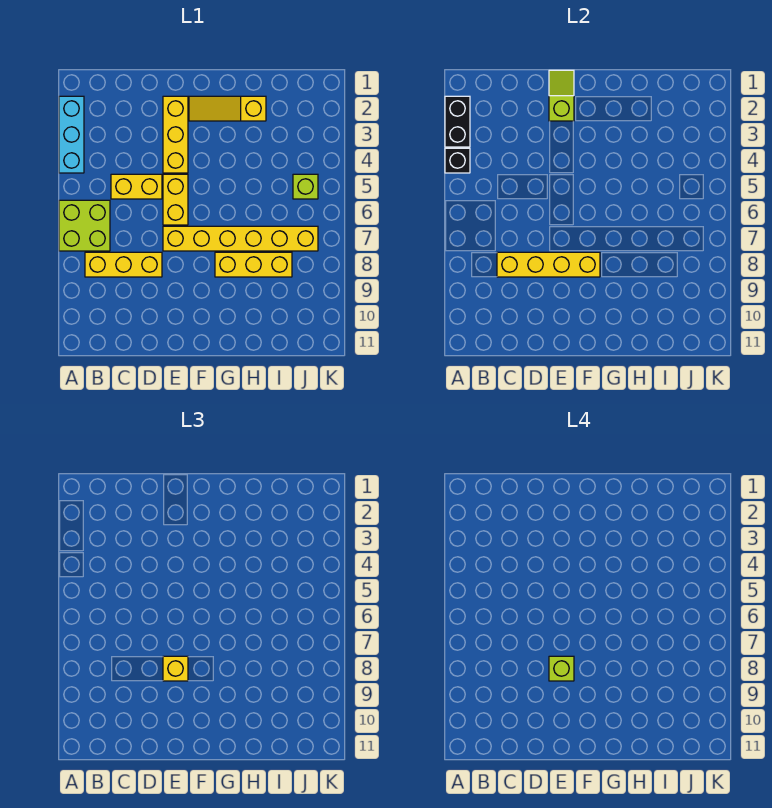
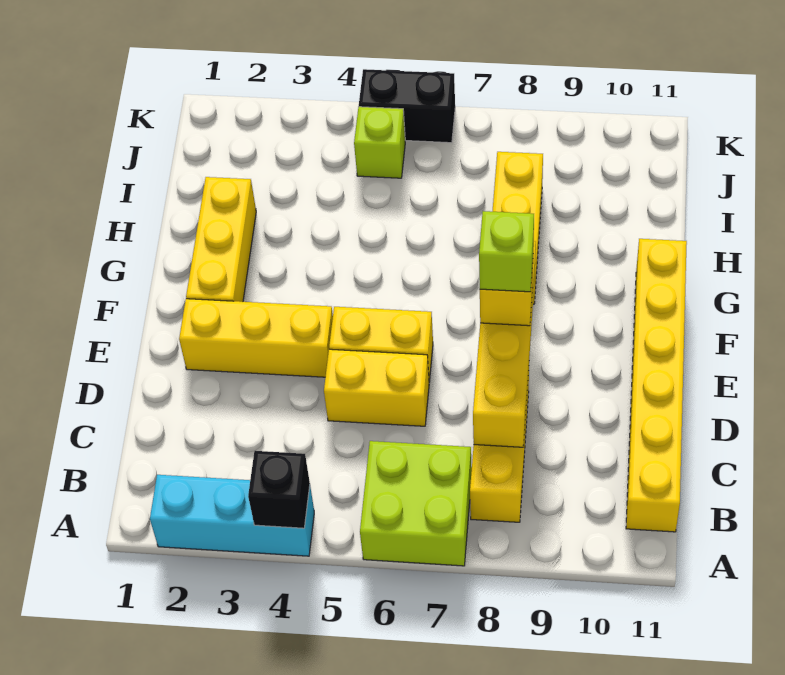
black 1x2 brick [445,96,470,147] -> black 1x2 brick moved to [359,69,455,143]
yellow 1x2 brick [111,174,162,199] -> yellow 1x2 brick turned to [324,349,429,426]
lime 1x2 slope [549,70,574,121] -> none
yellow 1x6 brick [163,226,318,251] -> yellow 1x6 brick moved to [626,239,687,532]
yellow 1x3 slope [189,96,266,121] -> yellow 1x3 brick [186,177,256,302]

